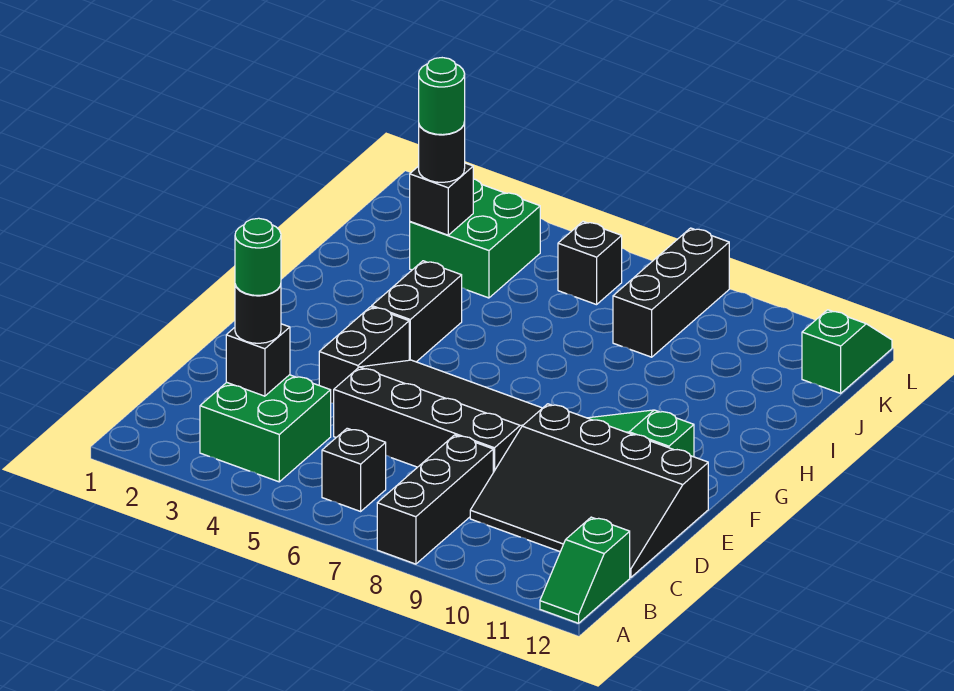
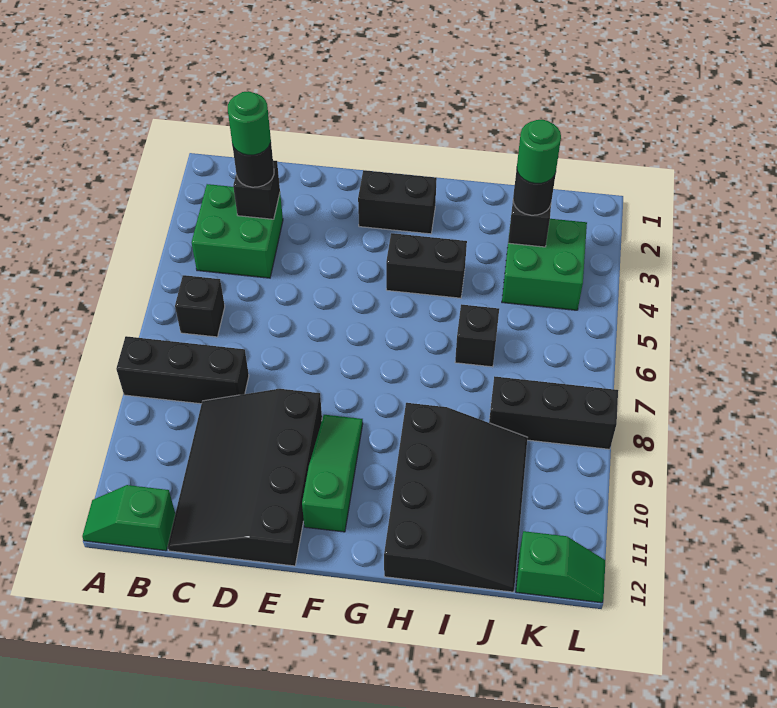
black 3x4 slope [334,360,542,472] -> black 3x4 slope moved to [384,403,528,592]
black 1x2 brick [319,307,409,404] -> black 1x2 brick moved to [358,170,437,234]
black 1x1 brick [558,222,622,305] -> black 1x1 brick moved to [455,304,499,367]

